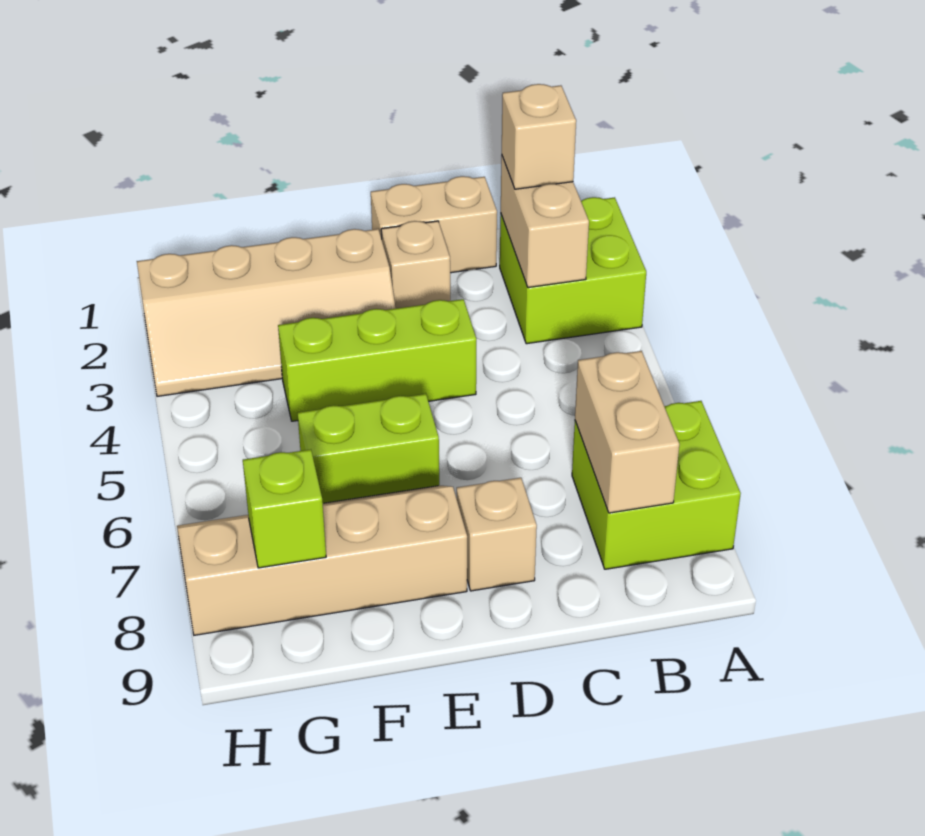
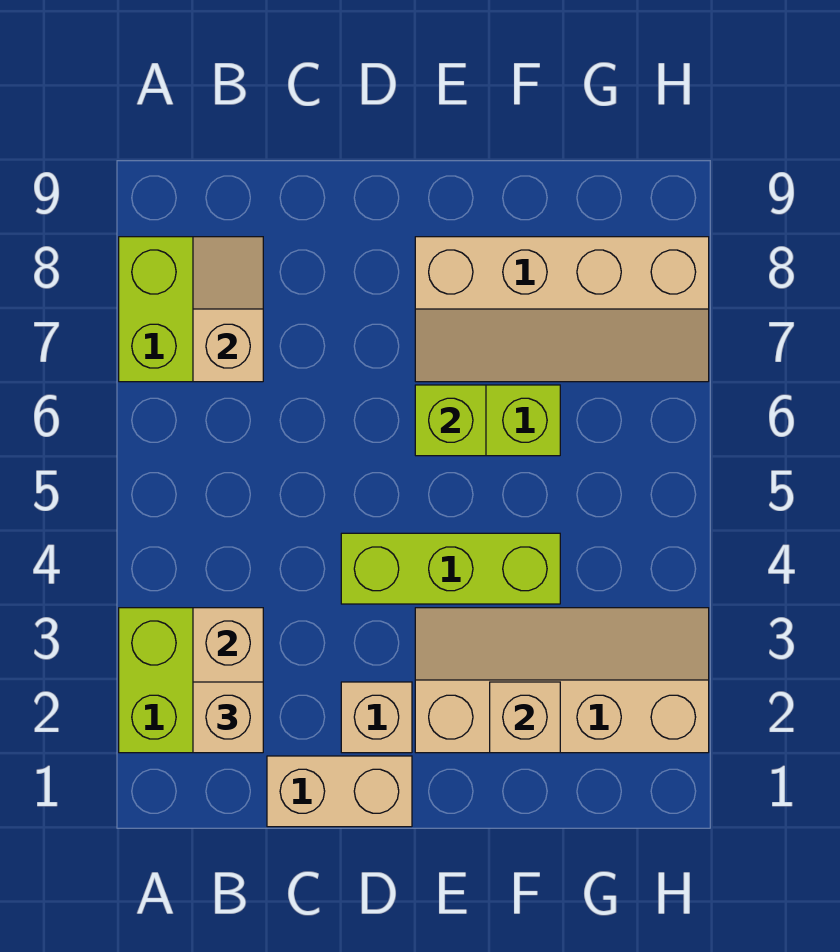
tan 1x2 brick [575,351,679,513] -> tan 1x2 slope [193,237,263,382]
tan 1x1 brick [457,478,537,591] -> tan 1x1 brick moved to [490,682,560,753]
lime 1x1 brick [243,449,326,568] -> lime 1x1 brick moved to [415,385,486,456]

